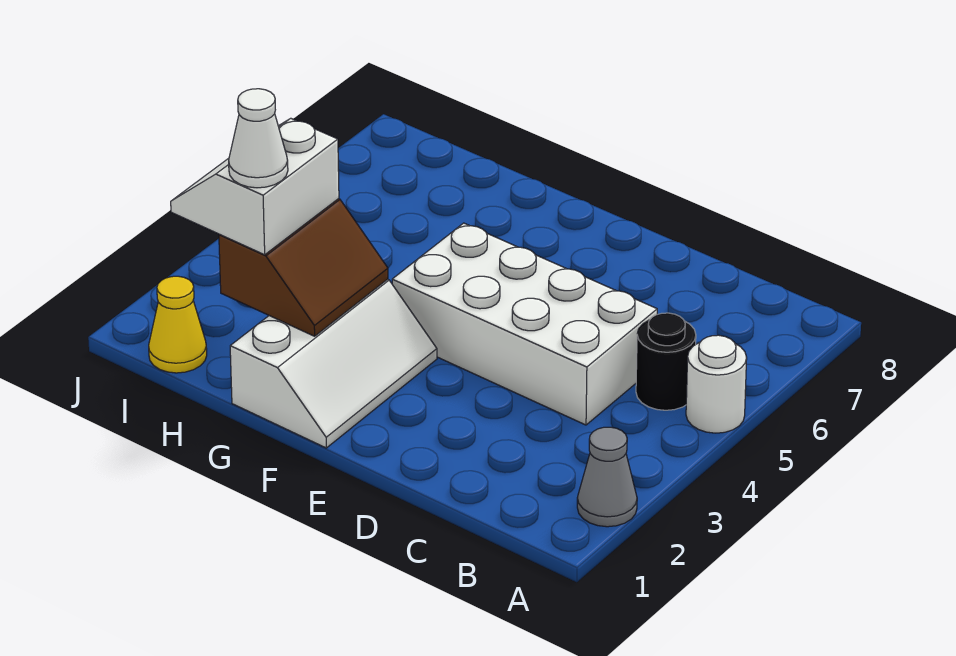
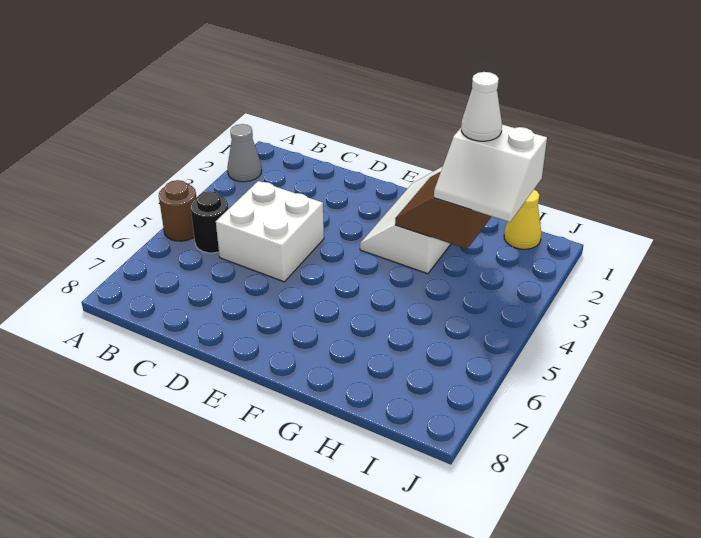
white 1x1 round brick [686,335,747,433] -> brown 1x1 round brick [159,180,197,241]
white 2x4 brick [392,223,657,425] -> white 2x2 brick [216,181,324,282]
white 2x2 slope [171,118,339,255] -> white 2x2 slope turned to [434,125,547,222]

